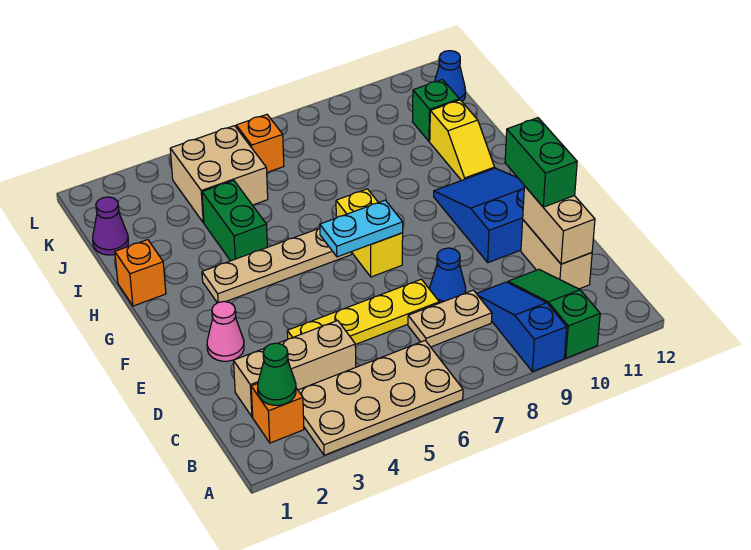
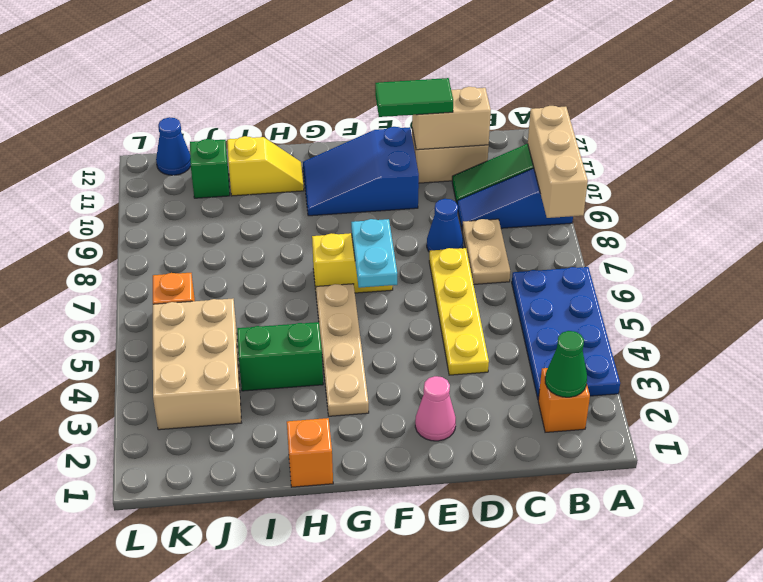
tan 2x4 plate [298,341,463,455] -> blue 2x4 plate [512,267,620,399]
tan 1x3 brick [234,320,356,417] -> tan 1x3 brick moved to [528,106,588,218]
green 1x2 brick [505,118,577,207] -> green 1x2 tile [375,78,453,117]
purple 1x1 cone [93,197,128,255] -> none
tan 2x2 brick [170,126,268,223] -> tan 2x3 brick [153,299,241,430]

